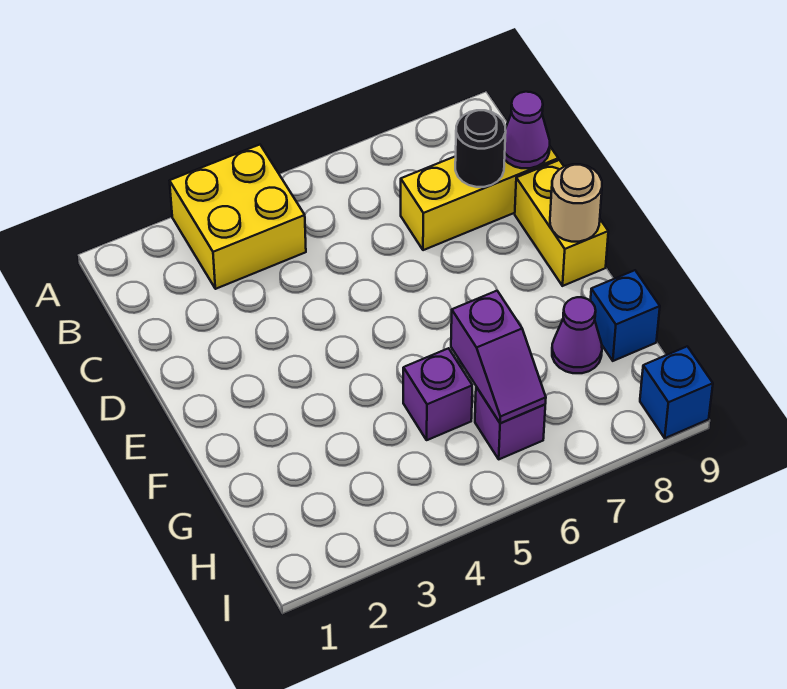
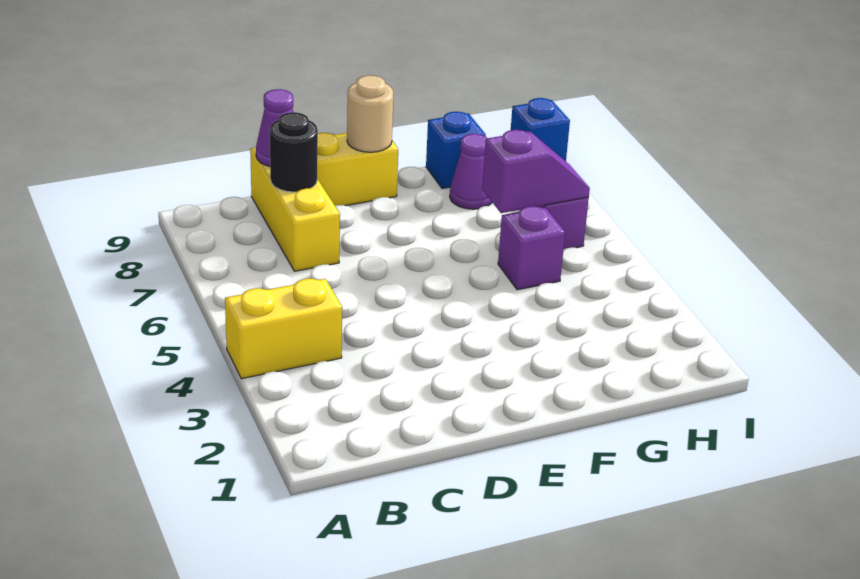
yellow 2x2 brick [170,145,306,289] -> yellow 1x2 brick [225,279,342,379]

